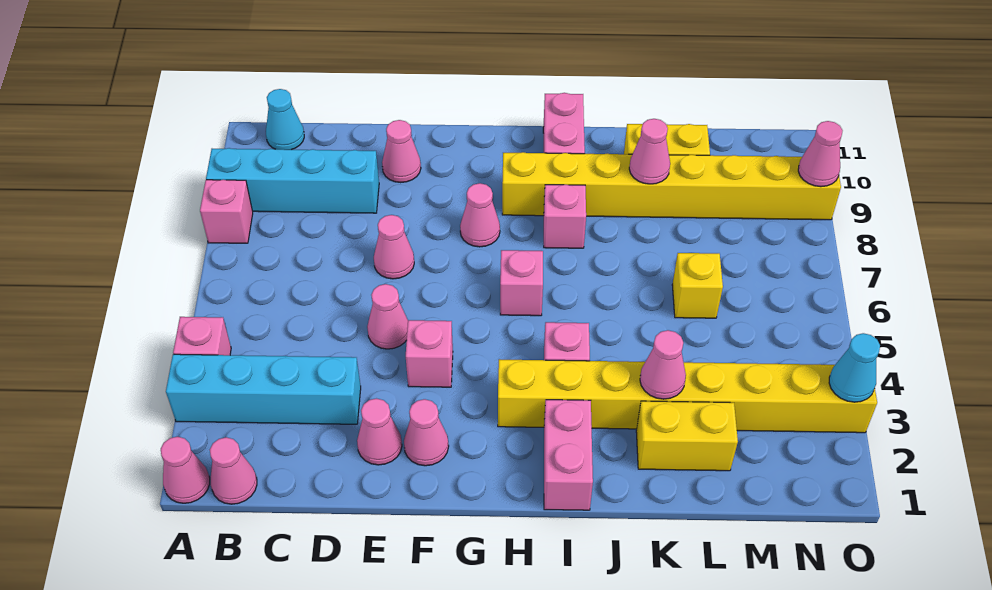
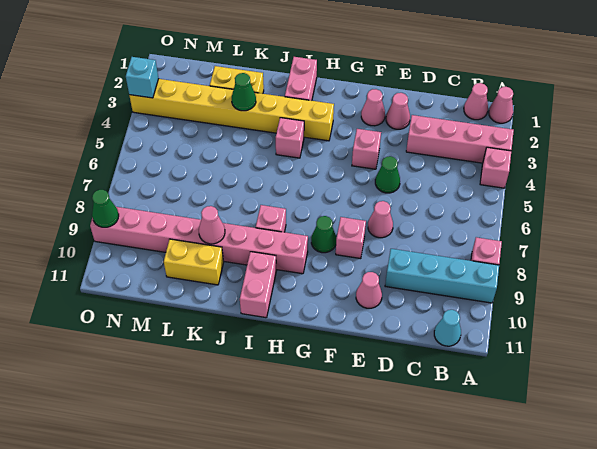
cyan 1x4 brick [166,354,361,424] -> pink 1x4 brick [406,115,514,163]
pink 1x1 cone [367,284,408,349] -> green 1x1 cone [375,156,400,193]
pink 1x1 cone [460,183,500,247] -> green 1x1 cone [311,216,336,253]
pink 1x1 brick [500,250,543,316] -> pink 1x1 brick moved to [336,217,366,259]
yellow 1x8 brick [502,152,841,220] -> pink 1x8 brick [90,207,308,274]
pink 1x1 cone [640,330,686,399] -> green 1x1 cone [232,73,256,111]
yellow 1x1 brick [672,253,723,318] -> none
cyan 1x1 cone [829,333,880,402] -> cyan 1x1 brick [126,57,159,98]
pink 1x1 cone [798,121,843,187] -> green 1x1 cone [92,190,119,227]

